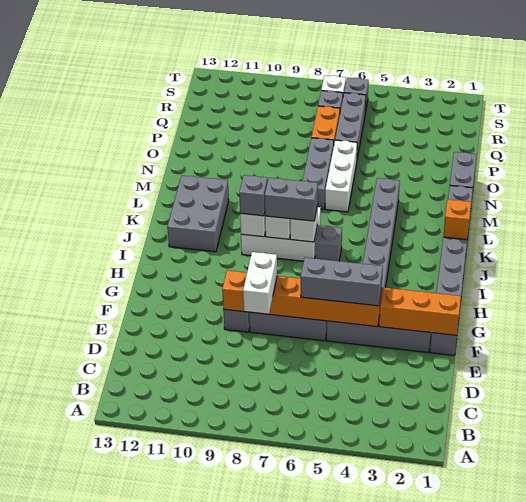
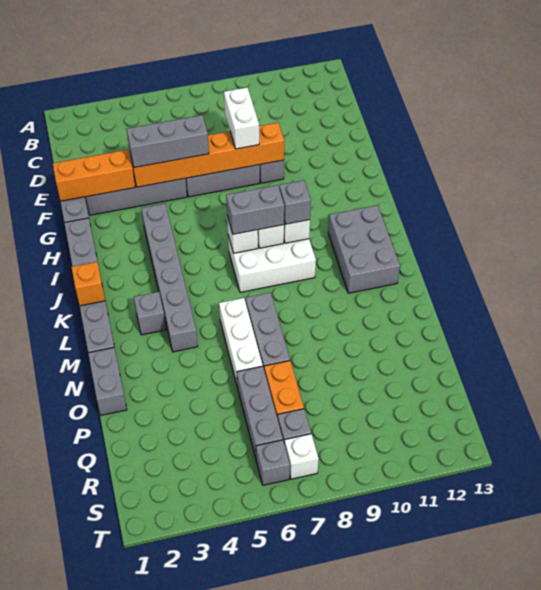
grey 1x1 brick [315,225,342,261] -> grey 1x1 brick moved to [134,292,166,335]

